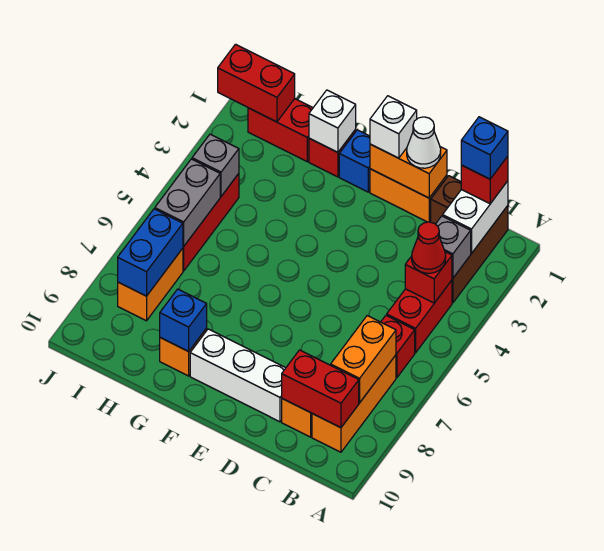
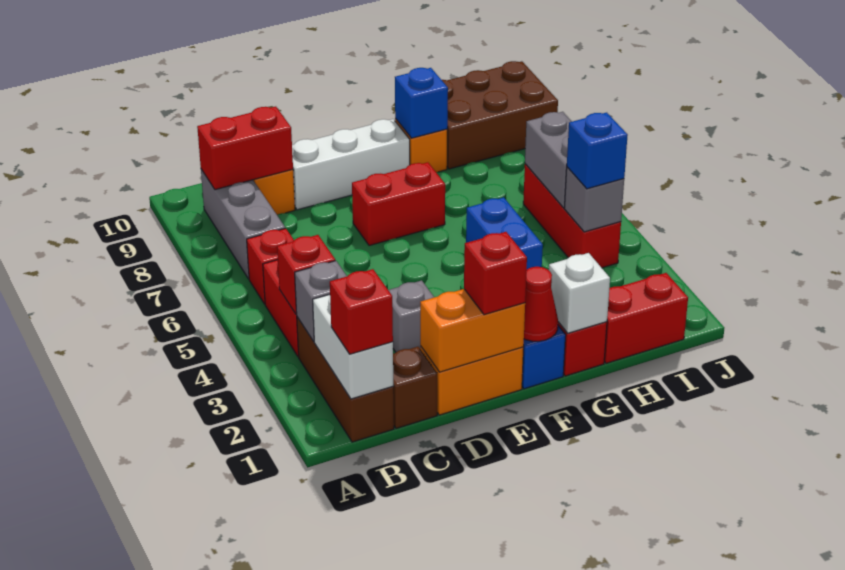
blue 1x1 brick [461,117,508,179] -> blue 1x1 brick moved to [567,113,628,189]
red 1x1 cone [412,222,446,273] -> red 1x1 cone moved to [524,267,558,341]
orange 1x3 brick [312,355,396,452] -> grey 1x3 brick [201,169,285,279]
orange 1x2 brick [331,316,396,403] -> none
white 1x1 cone [407,117,441,168] -> none
none -> grey 1x1 brick [388,280,434,352]
white 1x1 brick [370,96,417,158] -> red 1x1 brick [464,232,527,315]
none -> brown 2x3 brick [442,61,558,169]
red 1x2 brick [218,44,295,122] -> red 1x2 brick moved to [352,162,445,246]
orange 1x2 brick [118,248,183,321] -> none
blue 1x2 brick [118,209,183,296] -> blue 1x2 brick moved to [466,197,543,269]

